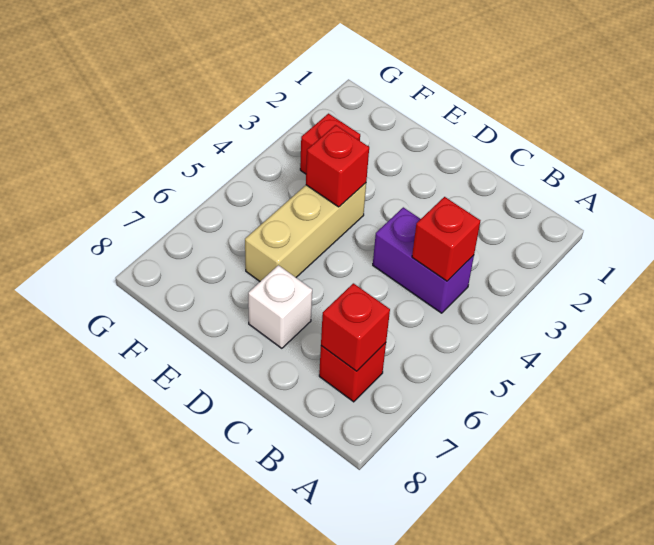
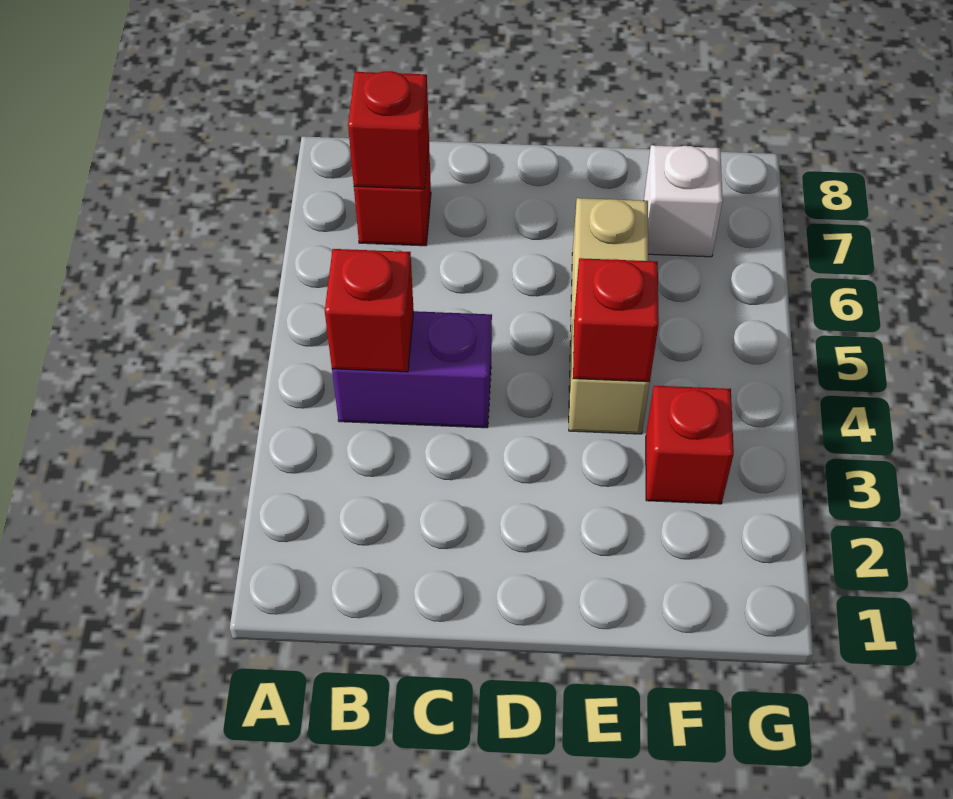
white 1x1 brick [248,265,312,348] -> white 1x1 brick moved to [644,145,723,257]

